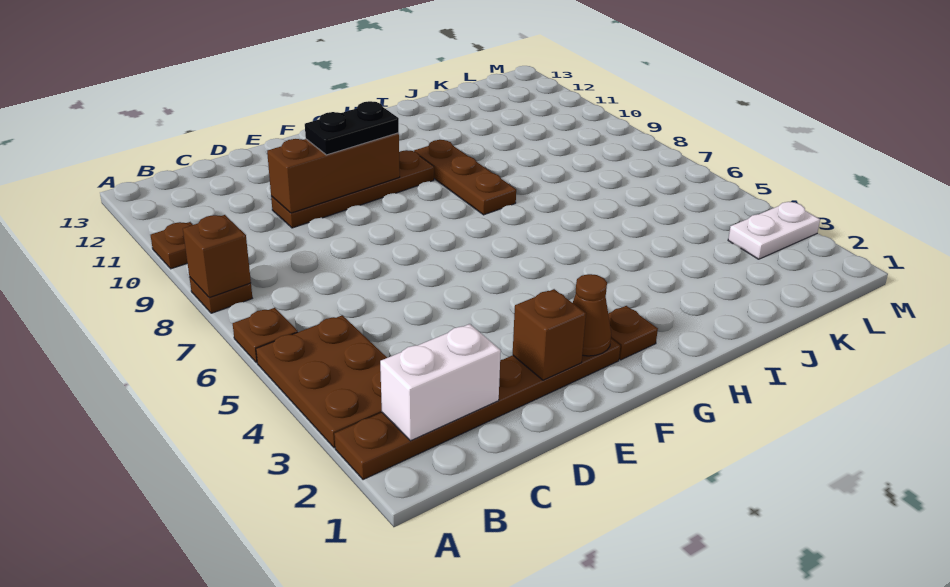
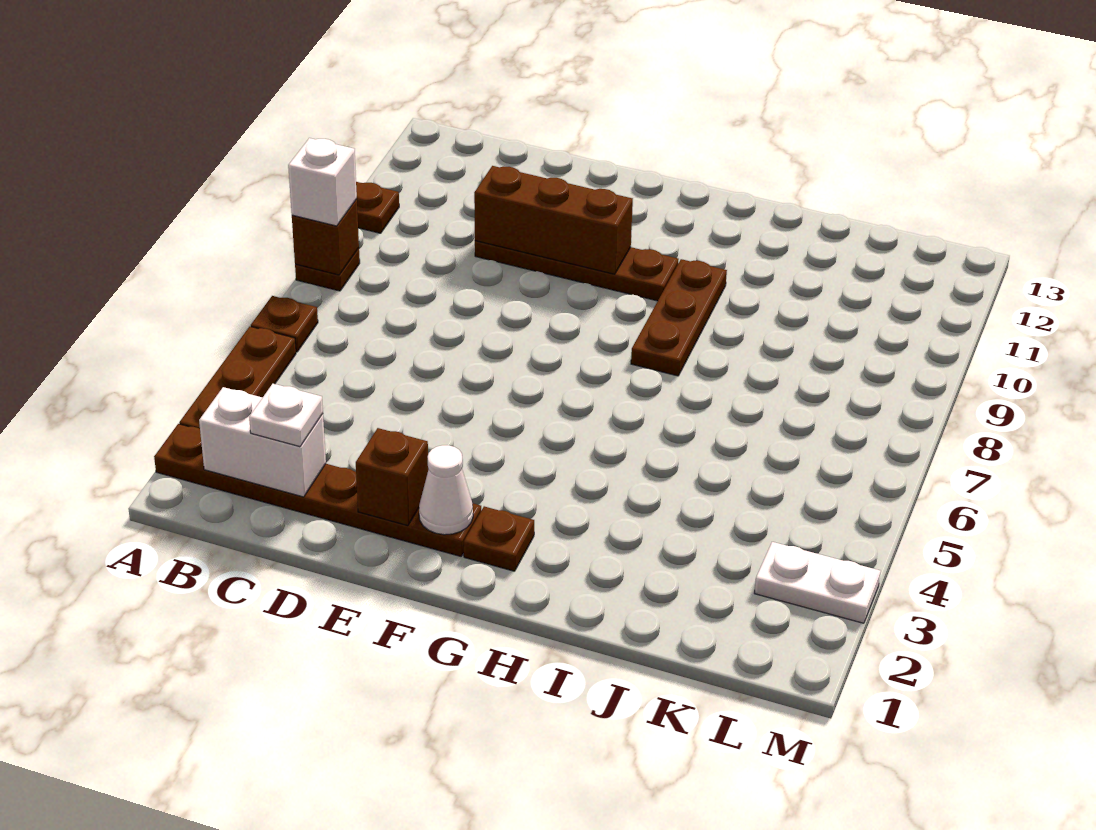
brown 2x3 plate [256,315,387,448] -> brown 1x3 plate [179,327,296,429]
none -> white 1x1 brick [288,138,357,226]
none -> white 1x1 plate [249,384,323,447]
black 1x2 plate [305,101,399,155] -> none
brown 1x1 cone [573,274,611,356] -> white 1x1 cone [419,445,473,535]

